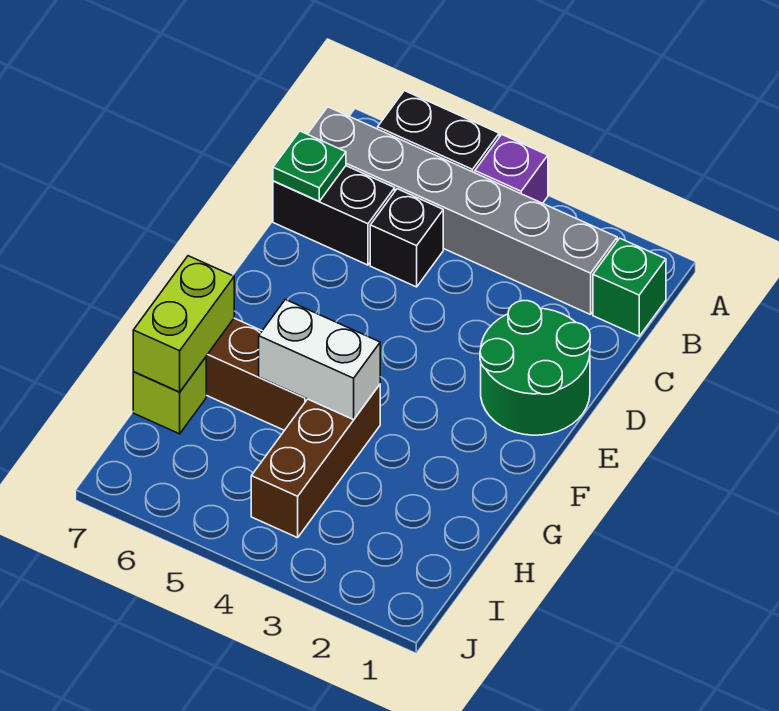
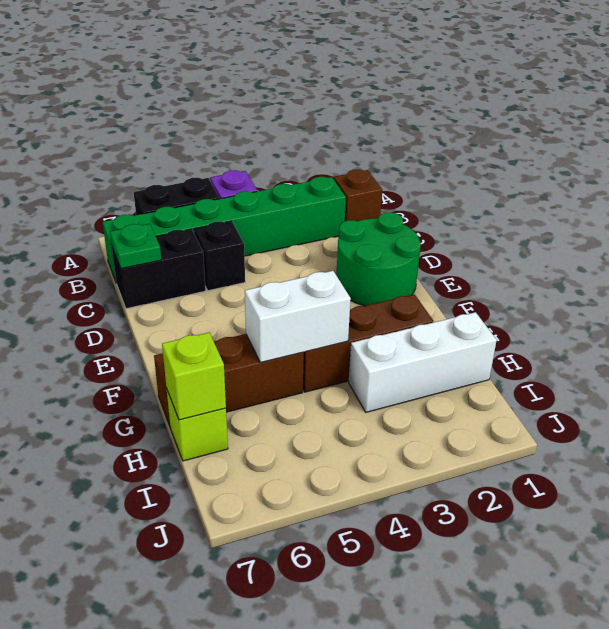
green 1x1 brick [593,238,666,336] -> brown 1x1 brick [334,170,382,221]
grey 1x6 brick [308,107,617,315] -> green 1x6 brick [103,177,346,281]
brown 1x3 brick [251,385,380,538] -> brown 1x3 brick turned to [303,294,433,392]
lime 1x2 brick [133,256,234,392] -> lime 1x1 brick [162,333,226,420]
none -> white 1x3 brick [349,312,497,412]

